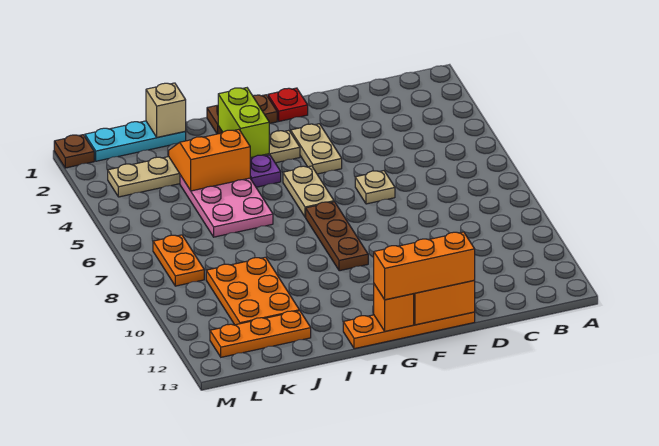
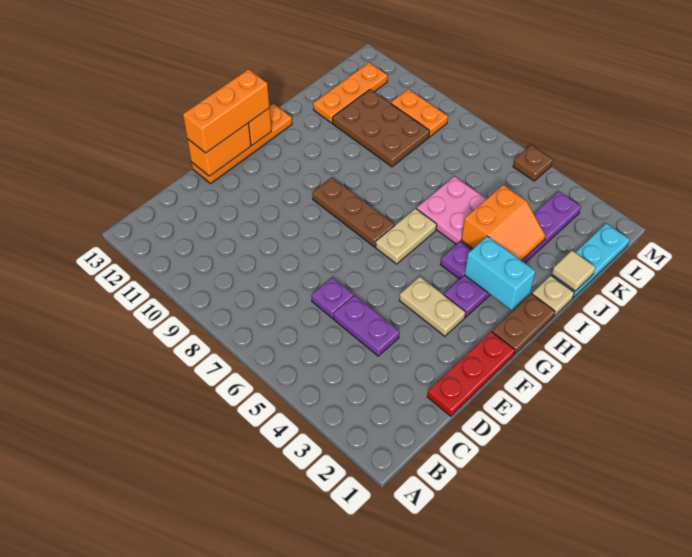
none -> purple 1x2 plate [334,295,399,356]
none -> purple 1x1 plate [311,277,354,318]
tan 1x1 plate [355,171,395,204] -> tan 1x1 plate moved to [532,276,574,316]
red 1x1 plate [268,88,308,121] -> red 1x3 plate [427,332,515,416]
tan 1x6 plate [108,130,300,197] -> purple 1x6 plate [444,191,581,317]
tan 1x2 plate [283,166,334,217] -> tan 1x2 plate turned to [376,208,437,264]
lime 1x2 brick [218,88,269,158] -> cyan 1x2 brick [465,236,536,310]
tan 1x1 brick [146,83,186,137] -> tan 1x1 tile [552,251,595,291]
orange 2x3 plate [206,257,299,325] -> brown 2x3 plate [333,89,430,167]
orange 1x2 plate [153,235,204,286] -> orange 1x2 plate moved to [391,89,448,137]
brown 1x1 plate [54,135,94,168] -> brown 1x1 plate moved to [513,145,553,181]

